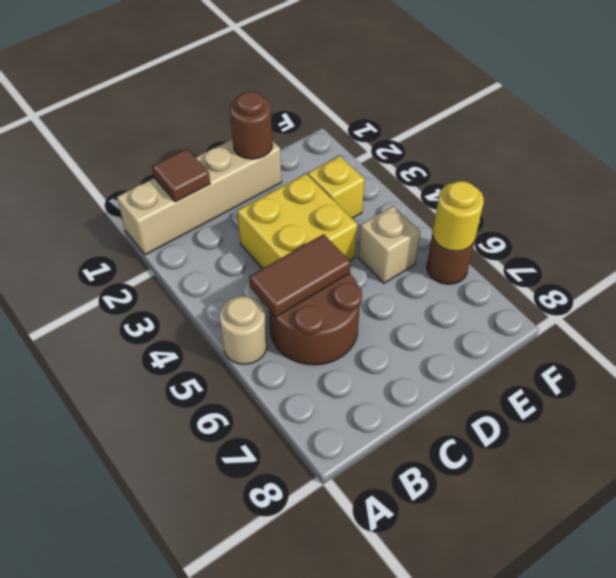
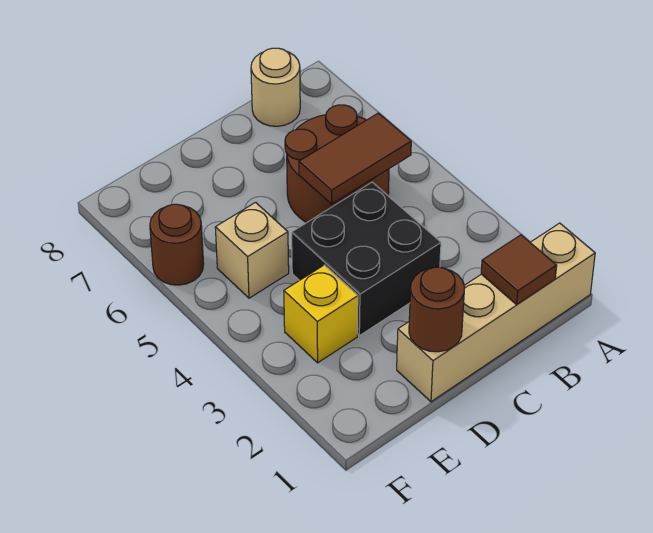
tan 1x1 round brick [219,296,267,364] -> tan 1x1 round brick moved to [251,48,300,126]
yellow 2x2 brick [237,174,358,269] -> black 2x2 brick [292,182,441,336]
yellow 1x1 round brick [433,181,484,251] -> none

